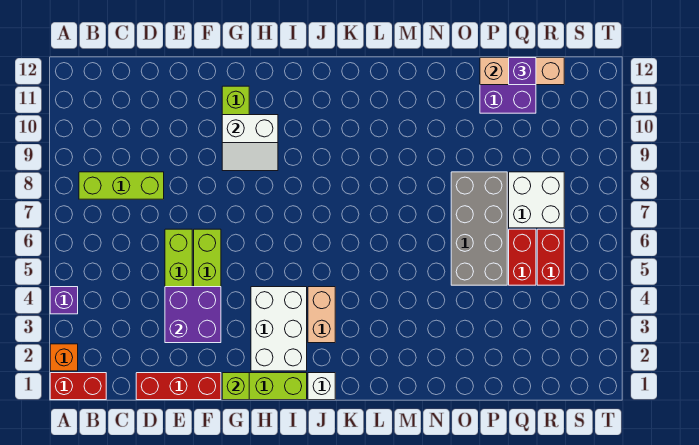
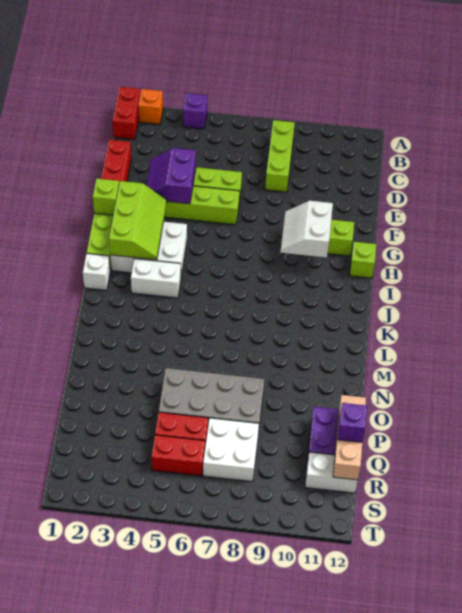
purple 2x2 brick [165,287,221,343] -> purple 2x2 slope [146,148,196,204]
none -> lime 2x3 slope [109,181,167,260]
none -> lime 1x1 brick [350,242,376,278]
tan 1x2 brick [308,287,335,343] -> white 1x2 brick [131,259,181,298]
none -> white 1x2 brick [305,452,358,493]

